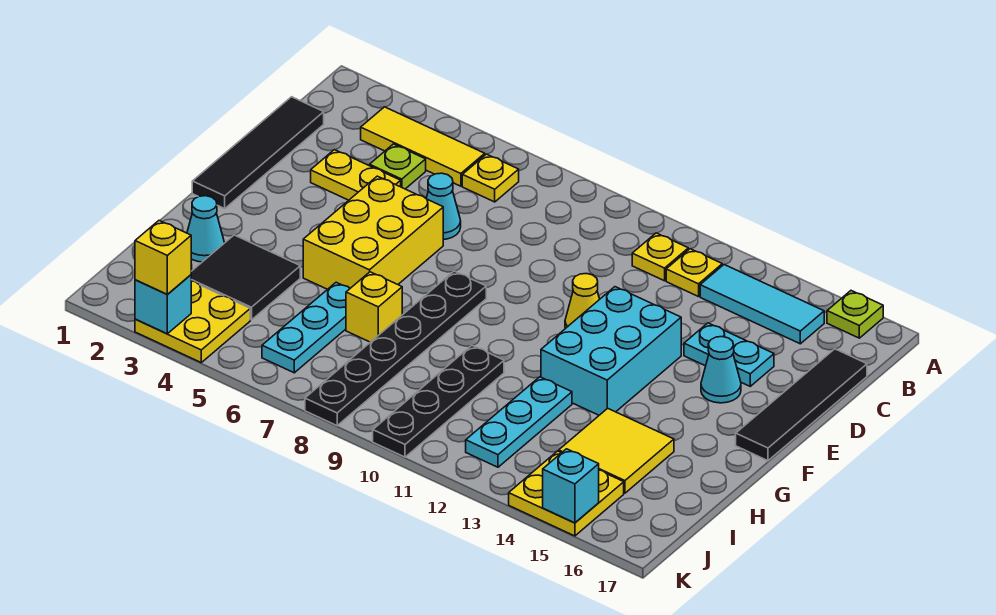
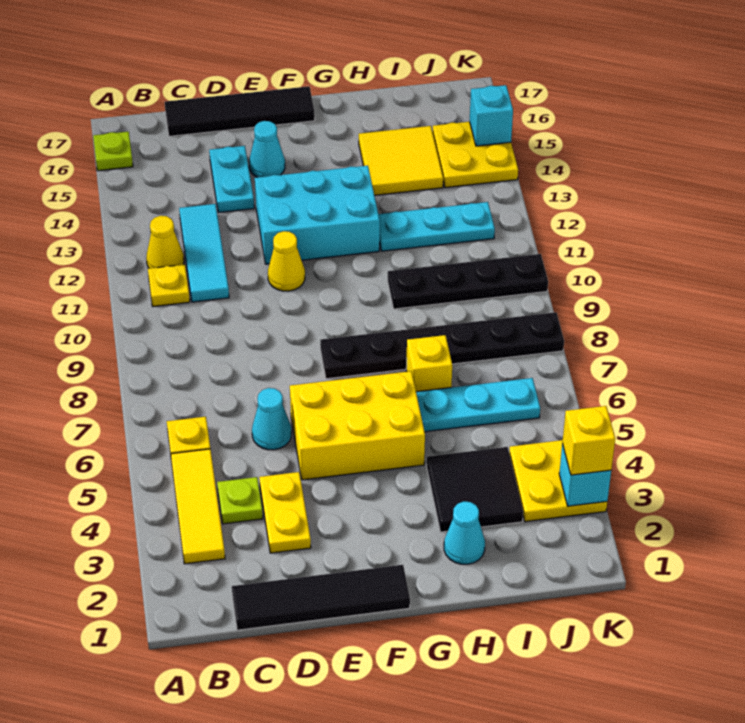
yellow 1x1 plate [666,249,722,297] -> yellow 1x1 cone [146,216,184,268]
cyan 1x3 tile [700,265,824,344] -> cyan 1x3 tile moved to [179,204,229,302]

